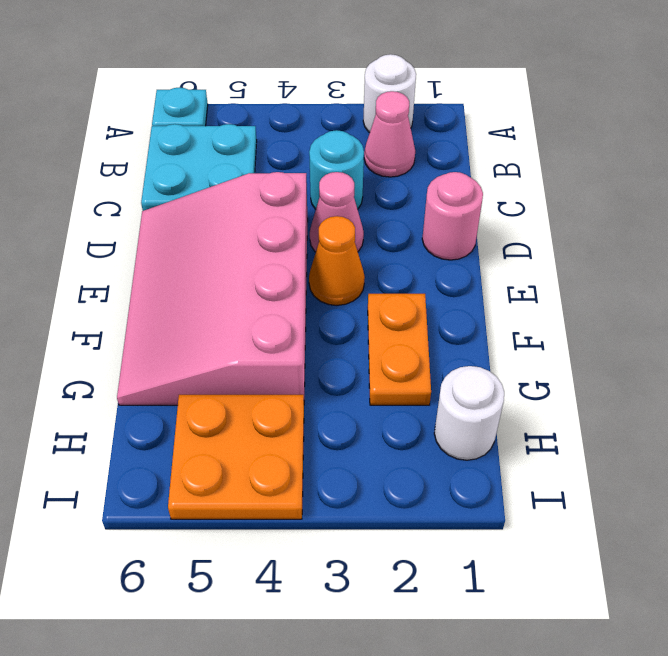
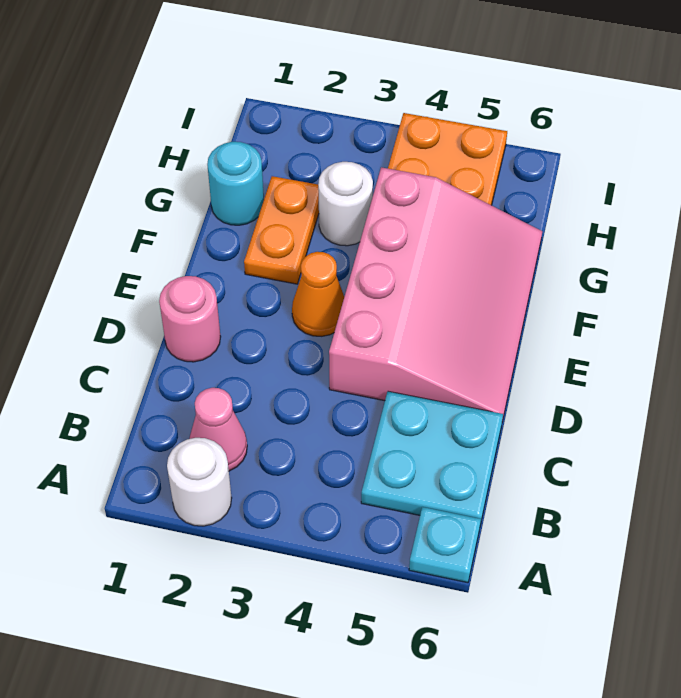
cyan 1x1 round brick [309,130,364,209] -> cyan 1x1 round brick moved to [207,142,264,225]
pink 1x1 cone [310,172,364,252] -> none
white 1x1 round brick [434,366,504,460] -> white 1x1 round brick moved to [318,162,373,246]

